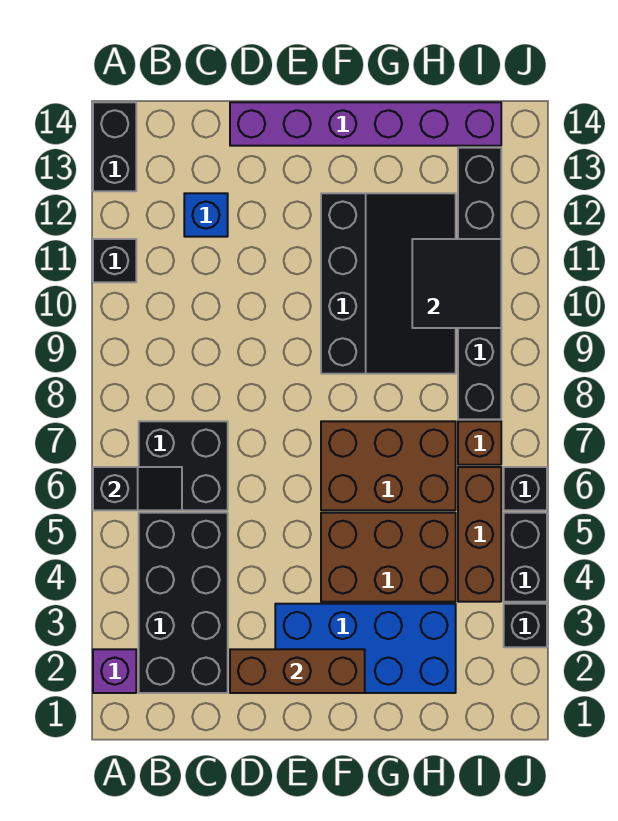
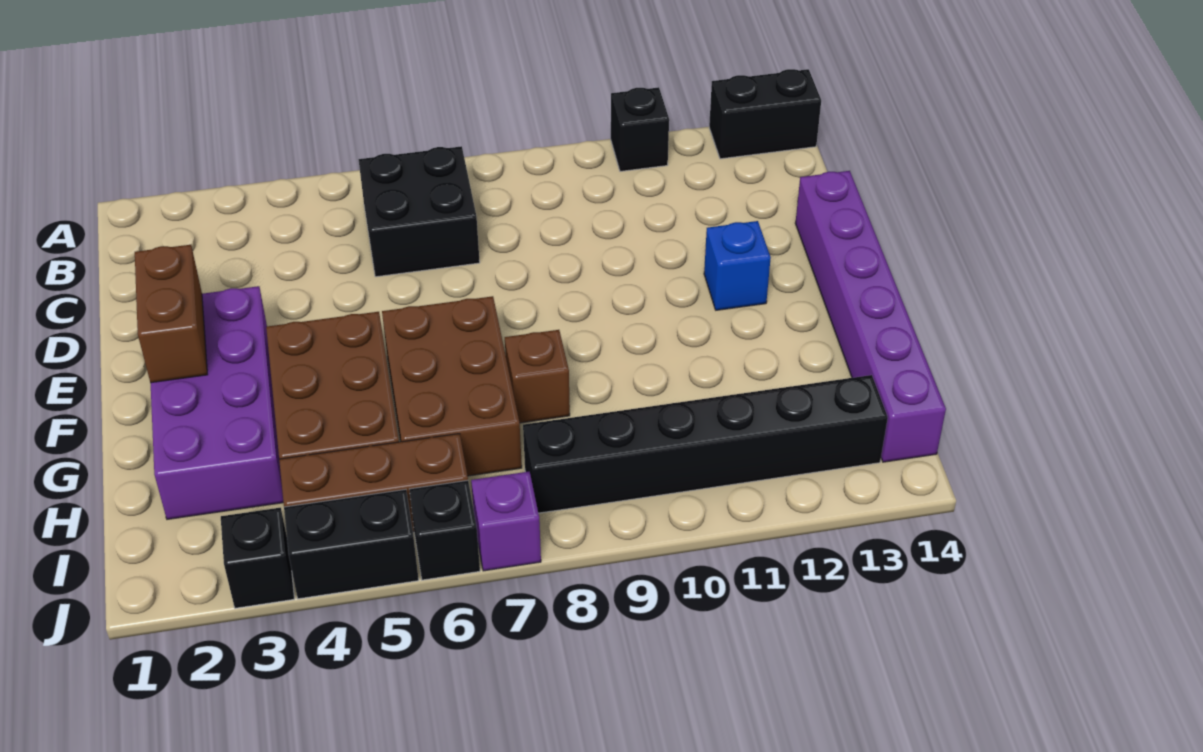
purple 1x1 brick [93,649,136,693] -> purple 1x1 brick moved to [471,472,541,571]
black 1x2 slope [93,467,182,510] -> none
black 2x4 brick [139,513,228,693] -> none
blue 1x1 brick [184,193,228,237] -> blue 1x1 brick moved to [704,221,771,310]
brown 1x3 brick [230,649,365,693] -> brown 1x2 brick [135,245,208,383]
blue 2x4 brick [275,604,456,693] -> purple 2x4 brick [151,286,283,519]
black 3x4 slope [321,193,456,374] -> none
black 2x2 tile [412,239,501,328] -> none
brown 1x1 brick [458,421,501,465] -> brown 1x1 brick moved to [505,330,570,423]

